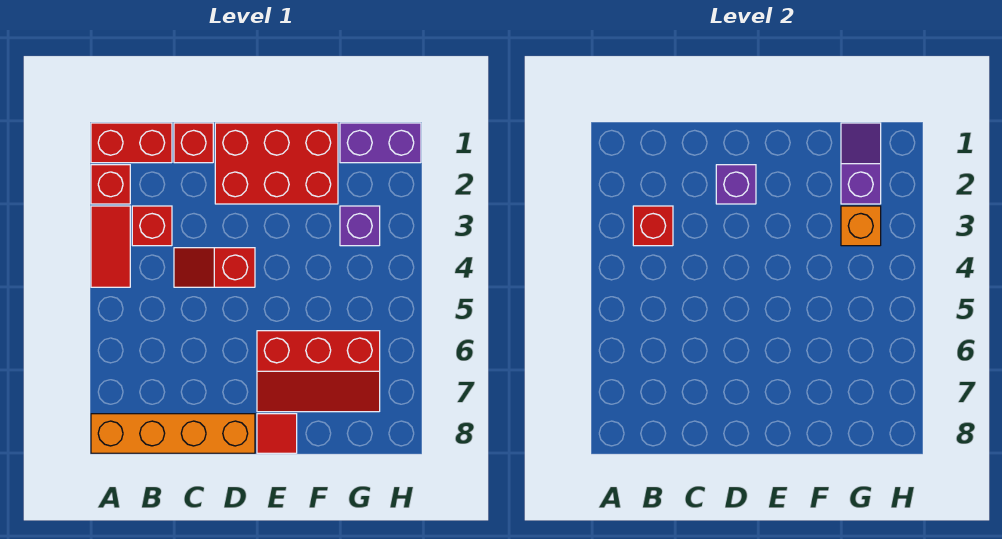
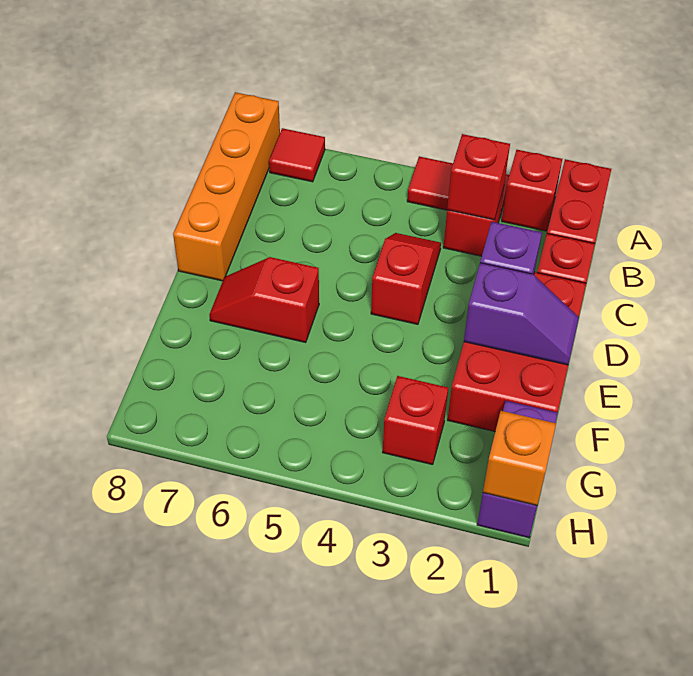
red 2x3 slope [257,331,380,412] -> red 1x2 slope [209,257,319,342]
red 1x1 tile [257,414,297,453] -> red 1x1 tile moved to [269,128,325,182]
purple 1x2 slope [841,123,881,204] -> purple 1x2 slope moved to [464,263,579,365]
purple 1x1 brick [340,206,380,246] -> red 1x1 brick [383,376,448,465]
orange 1x1 brick [841,206,881,246] -> orange 1x1 brick moved to [483,411,556,506]

